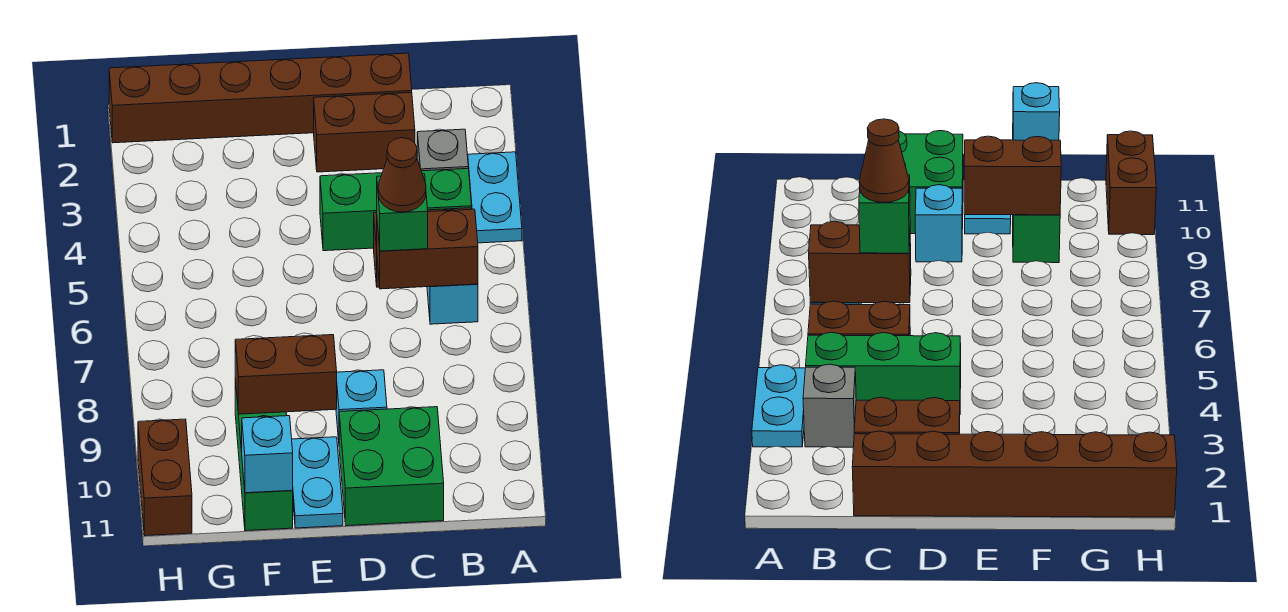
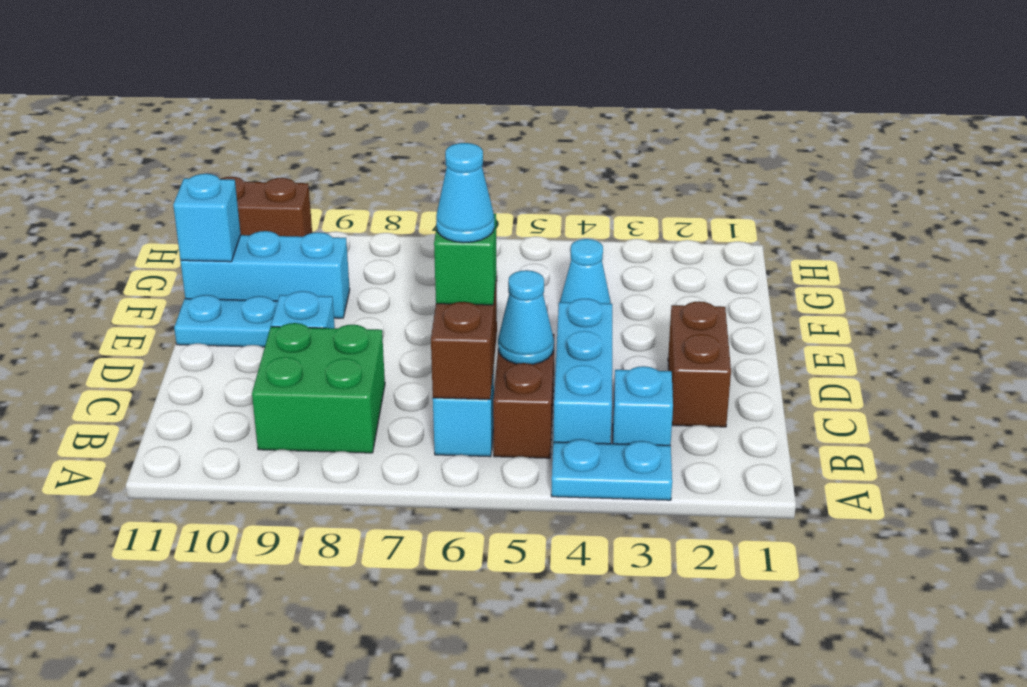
grey 1x1 brick [417,129,468,171] -> cyan 1x1 brick [613,366,673,445]
green 1x3 brick [320,169,472,251] -> cyan 1x3 brick [553,299,612,444]
brown 1x6 brick [109,53,412,143] -> none
none -> cyan 1x1 cone [498,270,554,364]
brown 1x1 cone [378,138,426,212] -> cyan 1x1 cone [436,143,495,243]
green 2x2 brick [339,407,444,526] -> green 2x2 brick moved to [252,323,385,453]
brown 1x2 brick [235,335,337,414] -> none
none -> cyan 1x1 cone [560,239,611,304]
green 1x3 brick [235,379,293,531] -> cyan 1x3 brick [181,231,350,318]

